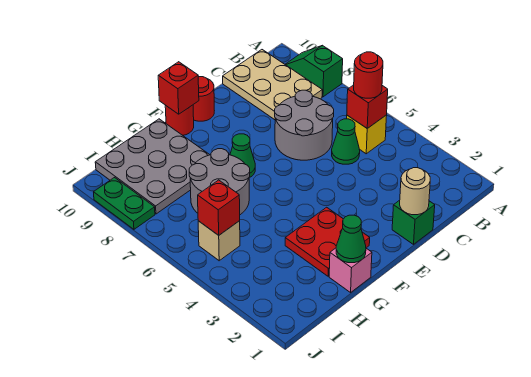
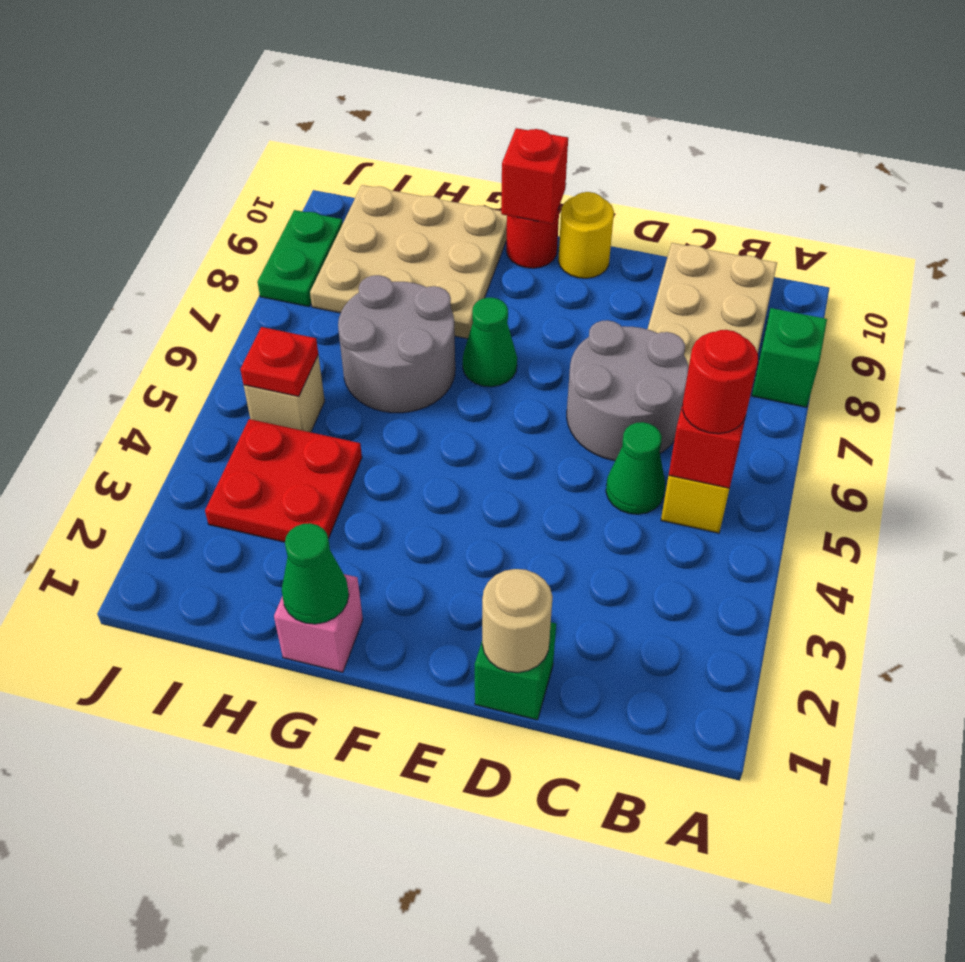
red 1x1 round brick [193,77,214,121] -> yellow 1x1 round brick [558,192,614,278]
red 2x2 plate [285,207,370,276] -> red 2x2 plate moved to [205,419,362,542]
grey 3x3 plate [95,119,209,214] -> tan 3x3 plate [310,185,507,339]
red 1x1 brick [198,180,240,235] -> red 1x1 plate [240,327,318,397]

